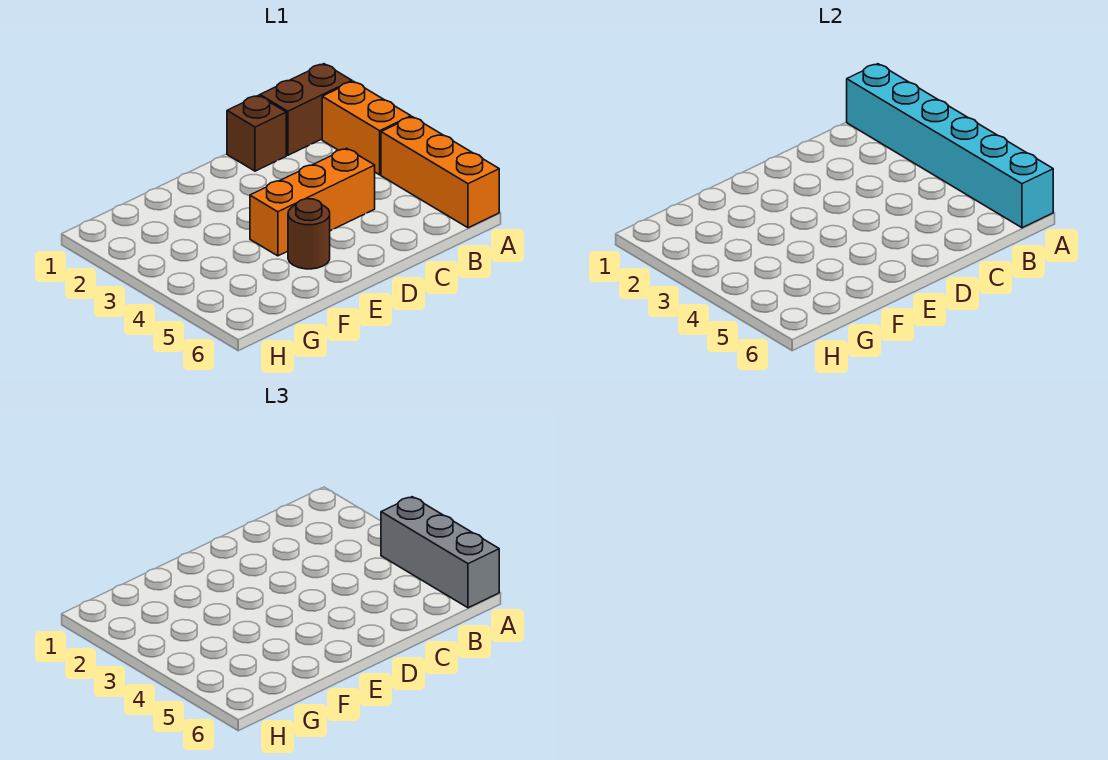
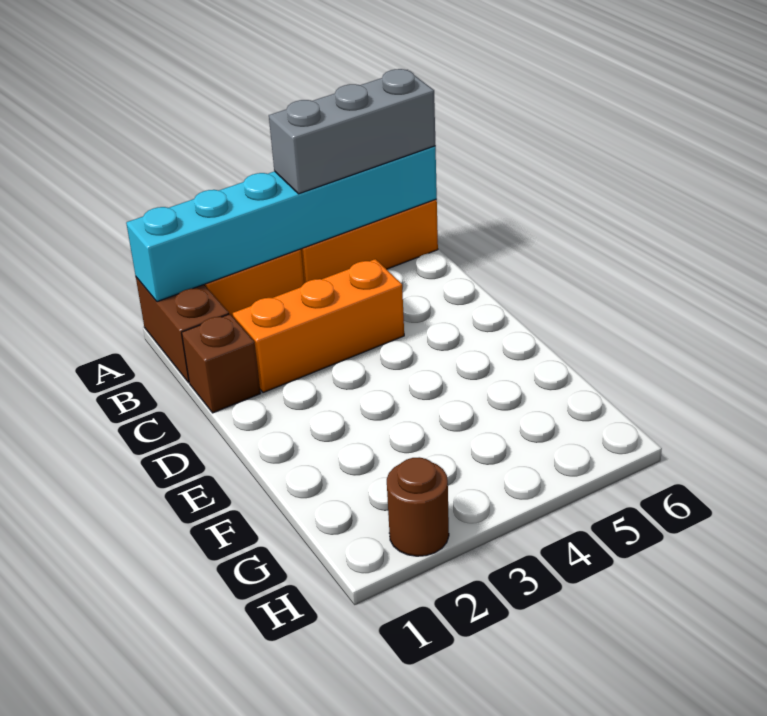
orange 1x3 brick [250,148,375,256] -> orange 1x3 brick turned to [233,259,404,393]
brown 1x1 round brick [288,199,330,269] -> brown 1x1 round brick moved to [387,457,449,556]

